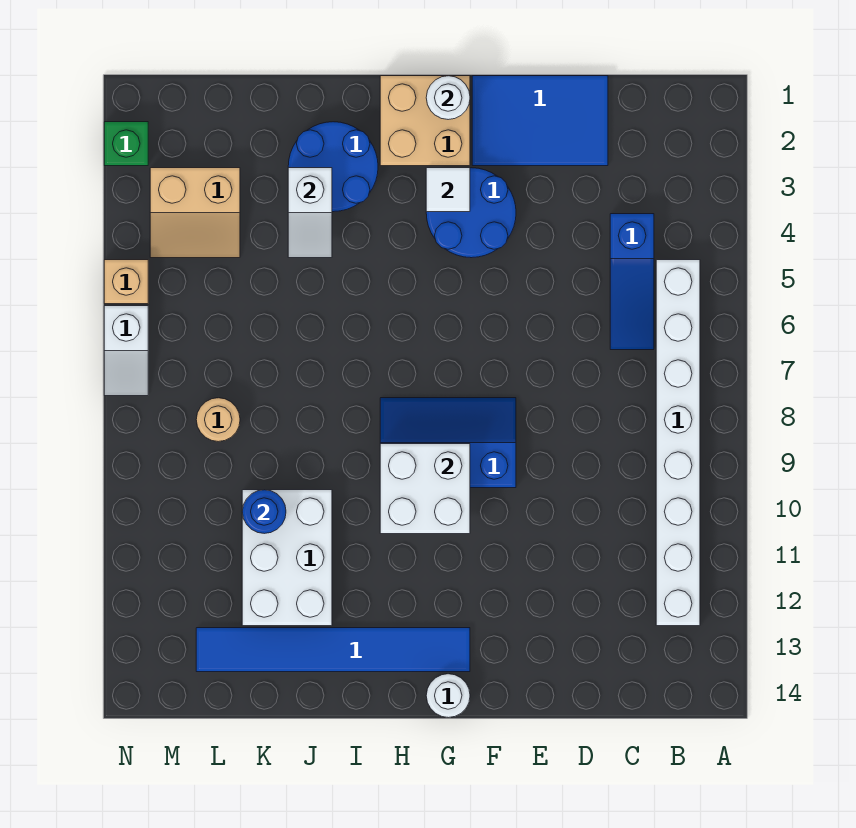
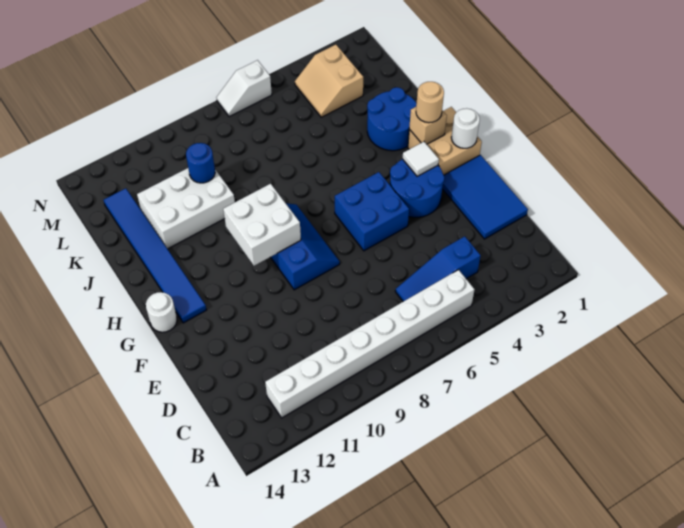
none -> blue 2x2 brick [335,172,409,251]
white 1x2 slope [288,168,332,258] -> none
tan 1x1 round brick [196,398,240,442] -> tan 1x1 round brick moved to [416,82,444,123]
green 1x1 brick [104,122,148,166] -> none
tan 1x1 brick [104,260,148,304] -> tan 1x1 brick moved to [409,107,447,144]

